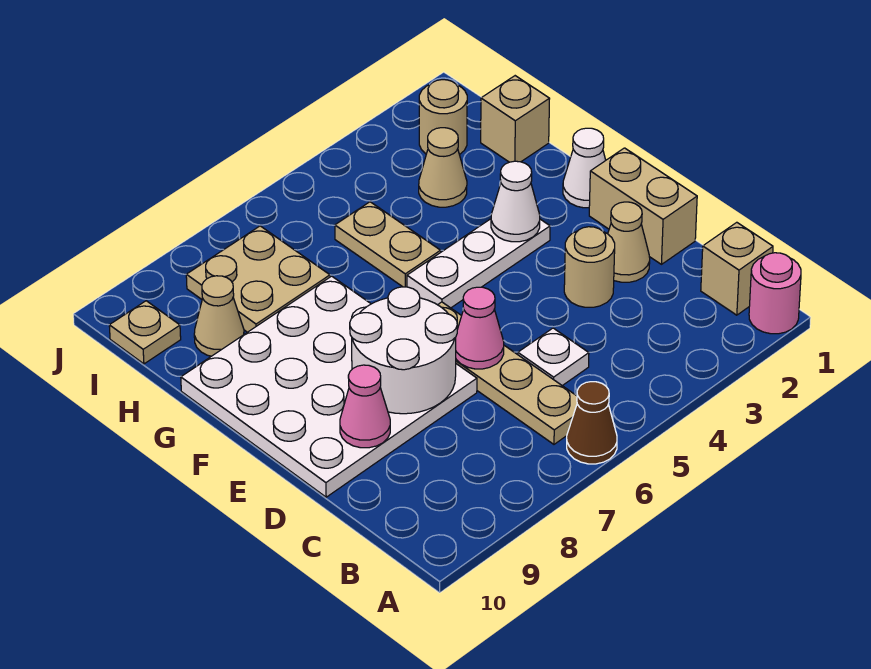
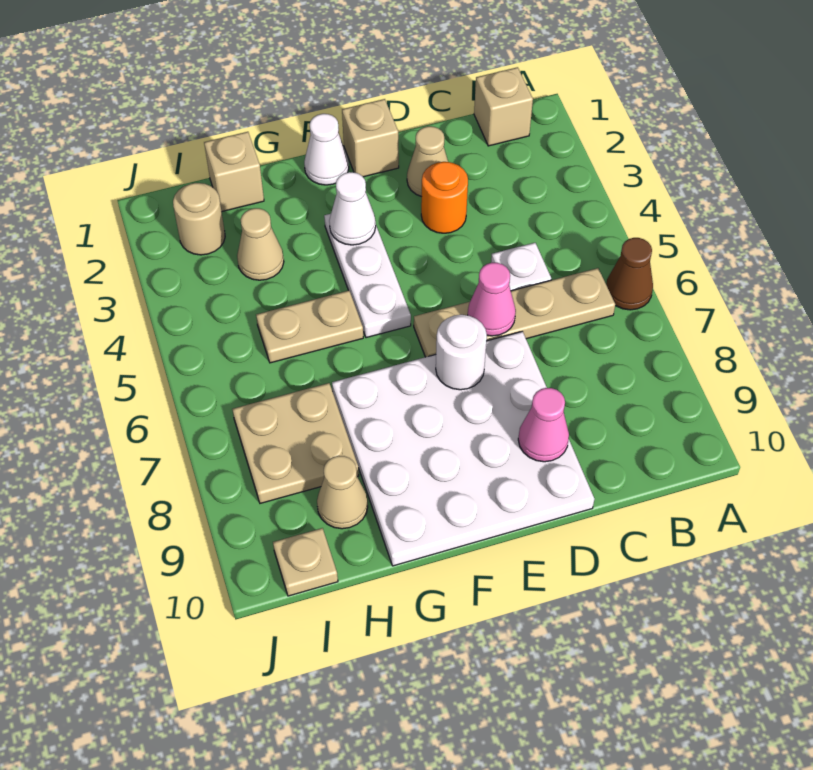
pink 1x1 round brick [749,253,801,334] -> none
tan 1x2 brick [589,148,697,264] -> tan 1x1 brick [342,99,399,177]
tan 1x1 round brick [564,227,615,307] -> orange 1x1 round brick [421,162,468,233]
white 2x2 round brick [350,287,457,414] -> white 1x1 round brick [436,315,487,390]

